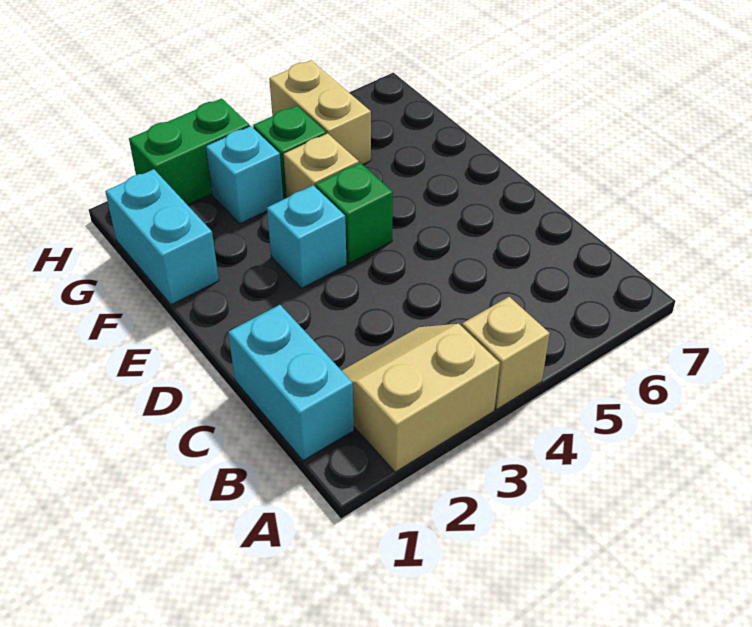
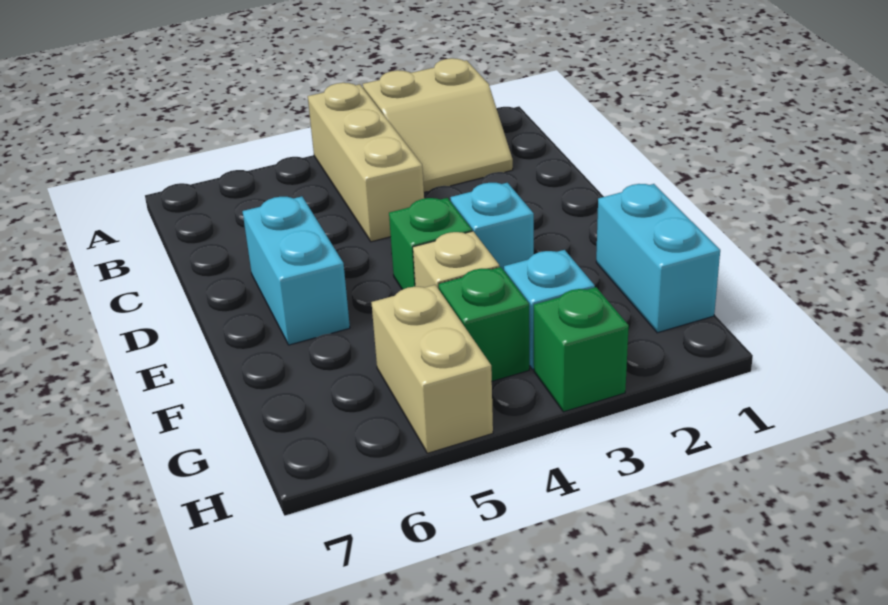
tan 1x1 brick [462,297,550,409] -> tan 1x3 brick [308,83,424,242]
cyan 1x2 brick [228,305,354,461] -> cyan 1x2 brick moved to [243,196,350,345]
green 1x2 brick [129,99,250,205] -> green 1x1 brick [534,287,629,412]

